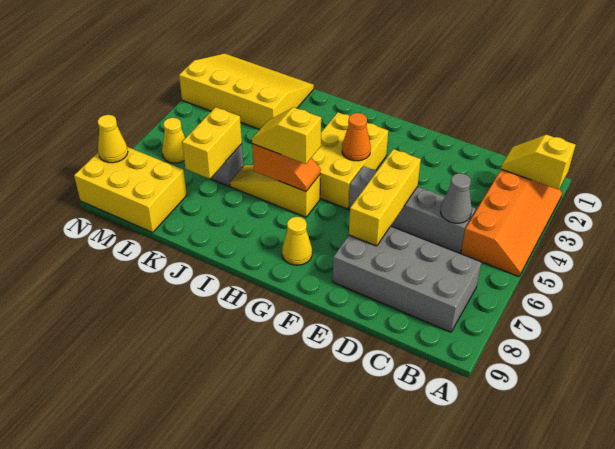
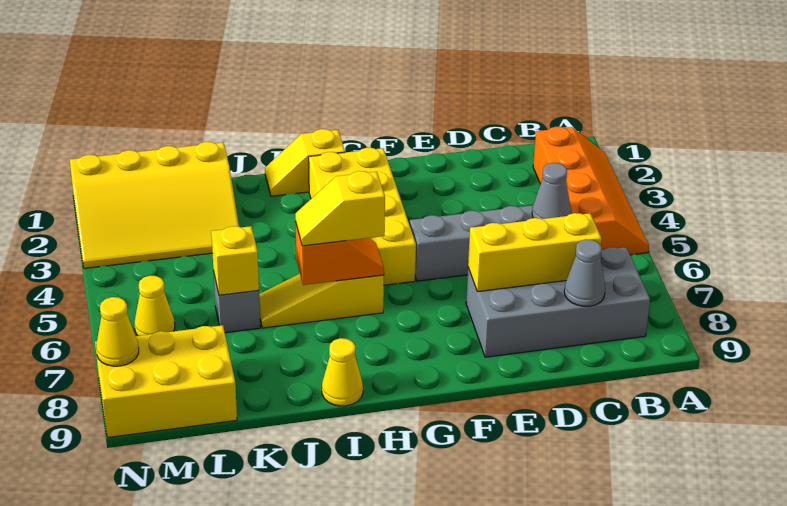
yellow 1x2 slope [501,135,575,190] -> yellow 1x2 slope moved to [265,129,345,196]
none -> grey 1x1 cone [564,239,605,306]
yellow 1x3 brick [349,149,421,246] -> yellow 1x3 brick turned to [468,213,602,292]
yellow 2x3 brick [312,112,388,209] -> yellow 2x4 brick [309,148,416,285]
orange 1x1 cone [342,113,371,161] -> none
yellow 1x1 cone [282,217,312,265] -> yellow 1x1 cone moved to [322,338,363,406]
yellow 3x4 slope [179,54,314,129] -> yellow 3x4 slope turned to [70,142,239,268]
yellow 1x2 brick [182,107,242,179] -> yellow 1x1 brick [211,226,259,295]

